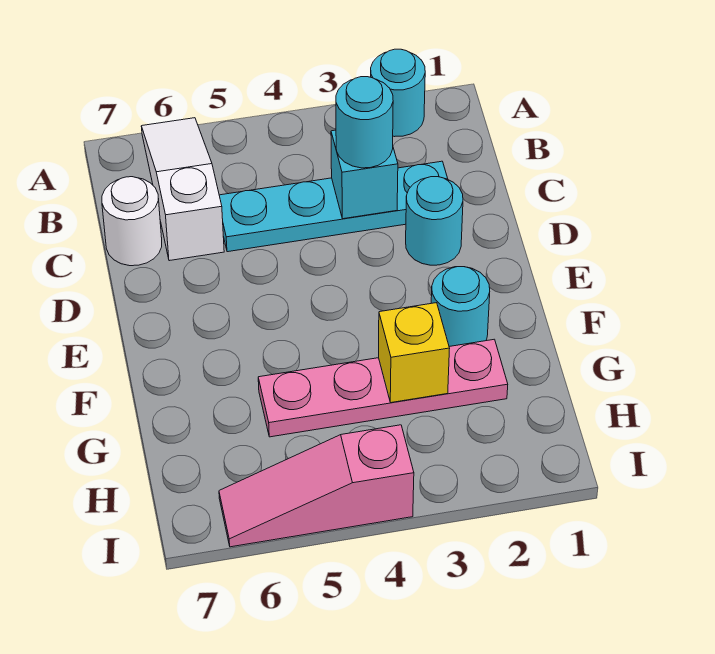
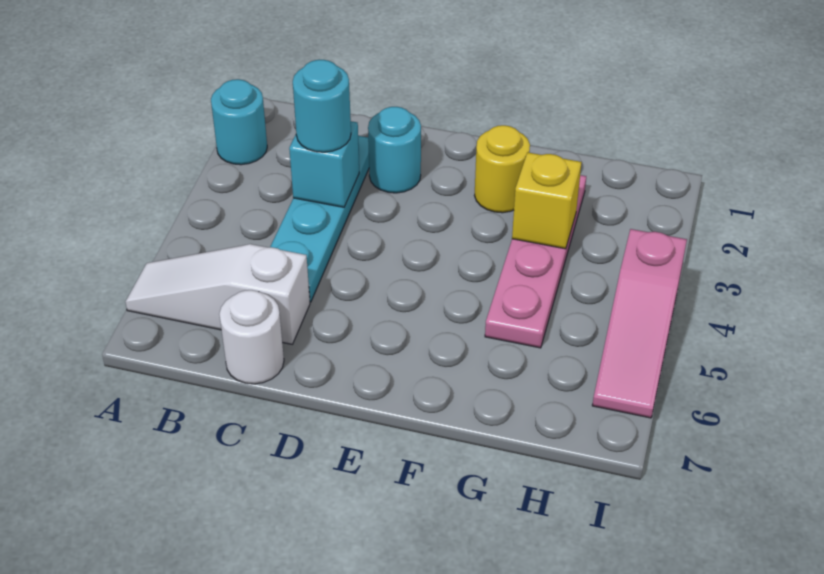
cyan 1x1 round brick [431,267,490,347] -> yellow 1x1 round brick [475,125,530,213]

